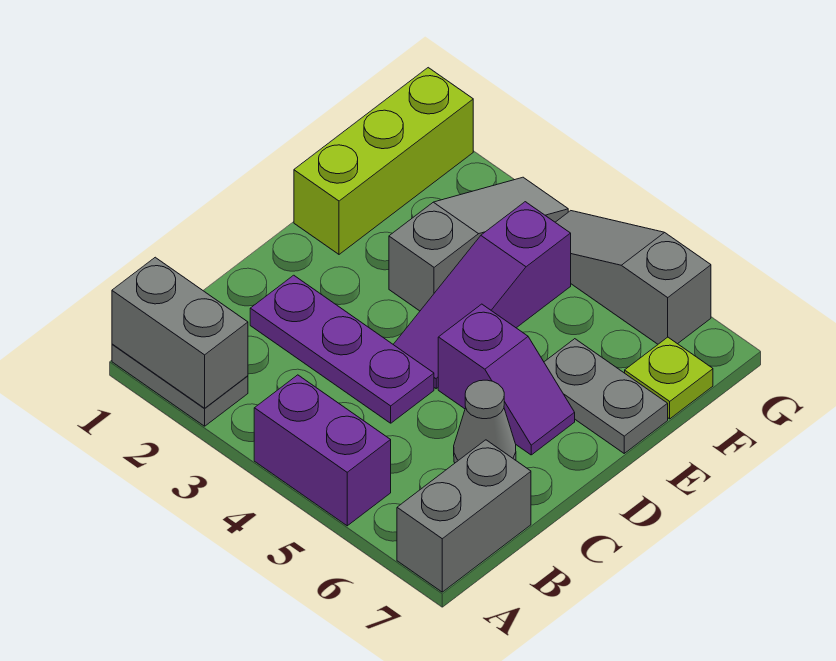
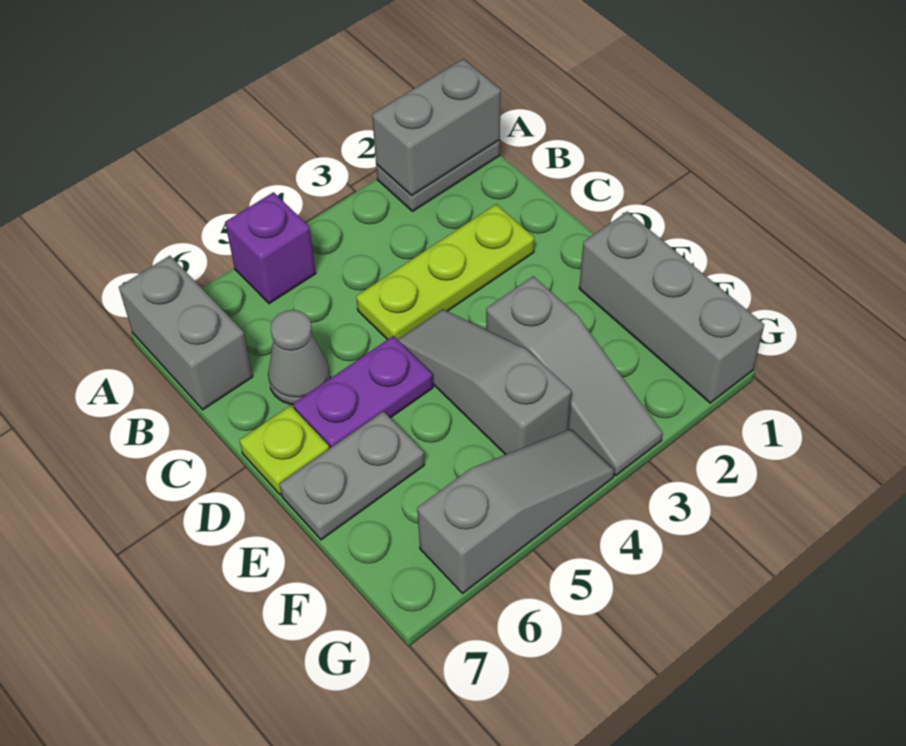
purple 1x2 brick [254,375,391,526] -> purple 1x1 brick [225,192,316,304]
purple 1x3 plate [250,275,434,423] -> lime 1x3 plate [356,204,534,340]
purple 1x3 slope [393,202,571,389] -> grey 1x3 slope [398,309,572,455]
purple 1x2 slope [438,304,575,455] -> purple 1x2 plate [293,336,433,449]
lime 1x3 brick [294,68,473,254] -> grey 1x3 brick [579,212,764,403]
lime 1x1 plate [625,337,713,419] -> lime 1x1 plate moved to [239,406,329,495]

